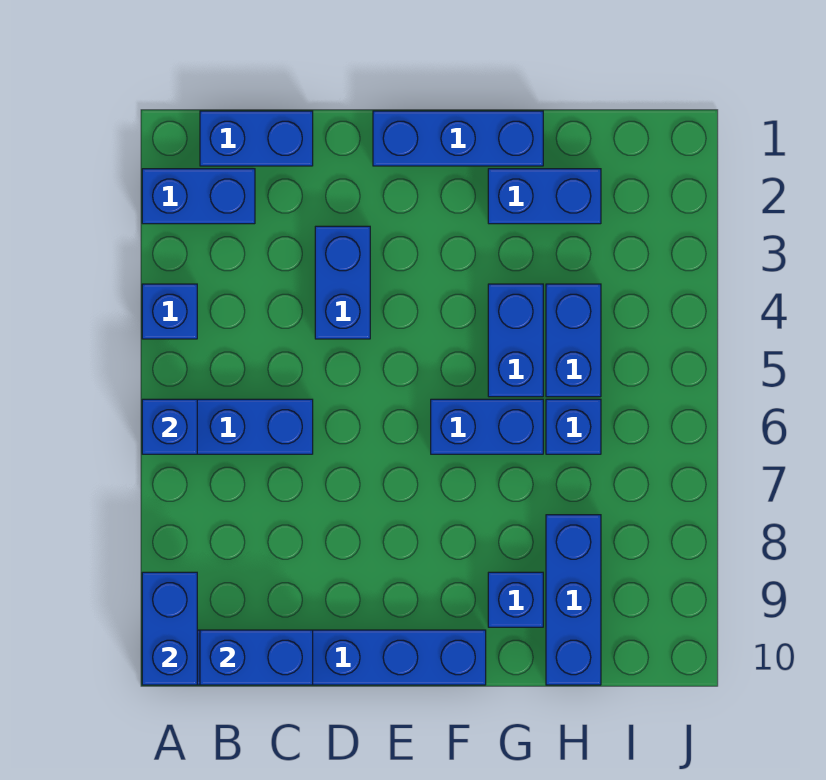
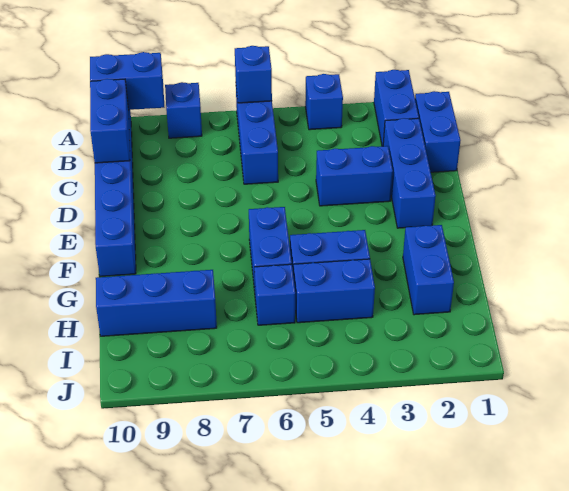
blue 1x3 brick [373,111,543,166] -> blue 1x3 brick moved to [383,118,436,228]
blue 1x1 brick [488,572,543,627] -> blue 1x1 brick moved to [165,82,202,138]

